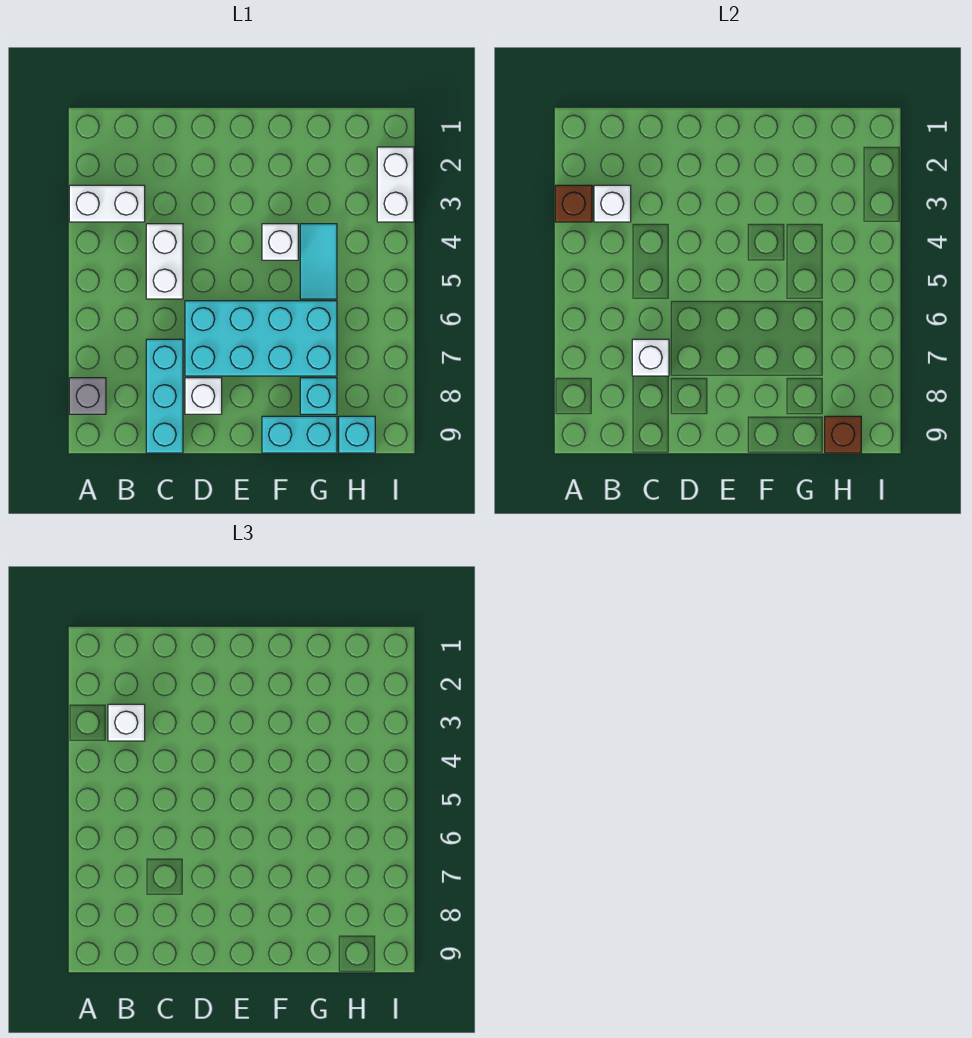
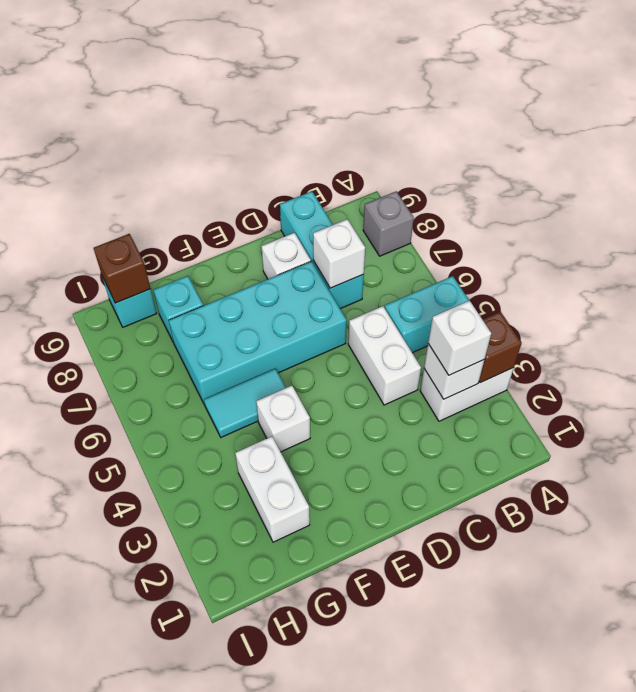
cyan 1x2 brick [262,416,337,453] -> cyan 1x2 brick moved to [385,276,469,353]
cyan 1x2 tile [300,224,337,299] -> cyan 1x2 tile turned to [204,369,286,437]
white 1x2 brick [377,147,414,222] -> white 1x2 brick moved to [235,436,310,542]

